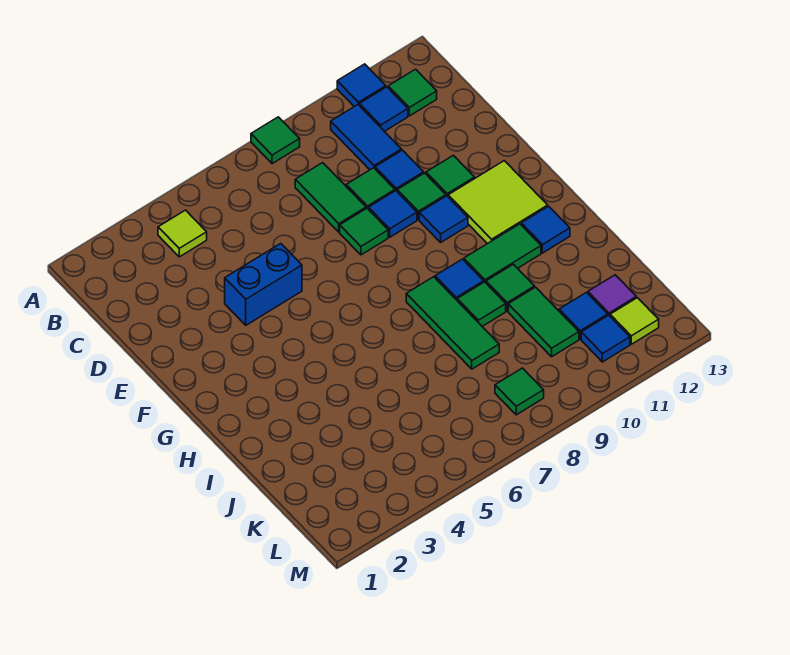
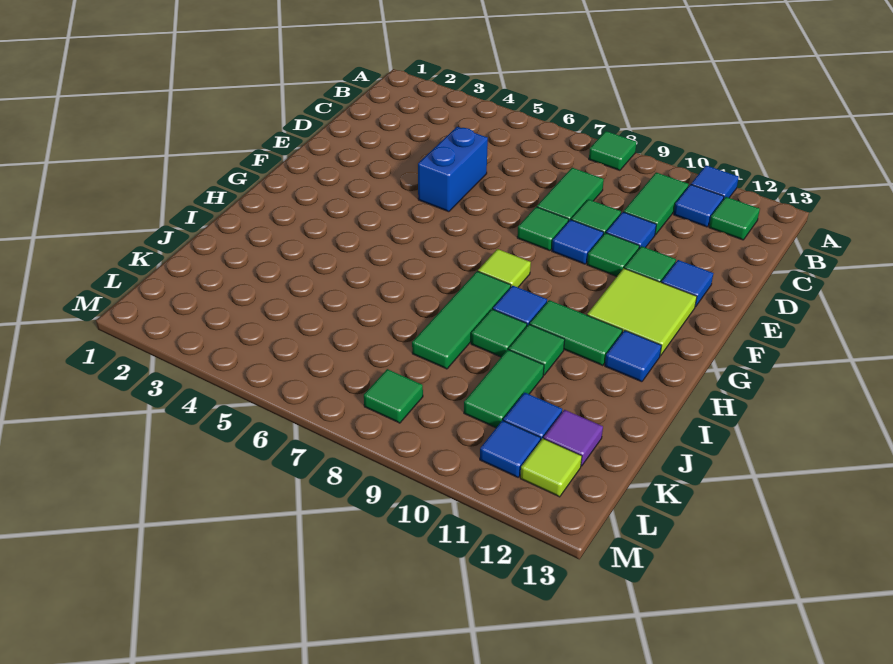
lime 1x1 tile [158,210,207,257] -> lime 1x1 tile moved to [478,249,531,287]
blue 1x2 tile [331,105,401,170] -> green 1x2 tile [624,172,689,235]
blue 1x2 brick [225,244,302,325] -> blue 1x2 brick turned to [418,127,488,212]
blue 1x1 tile [419,196,468,242] -> blue 1x1 tile moved to [661,260,713,307]

